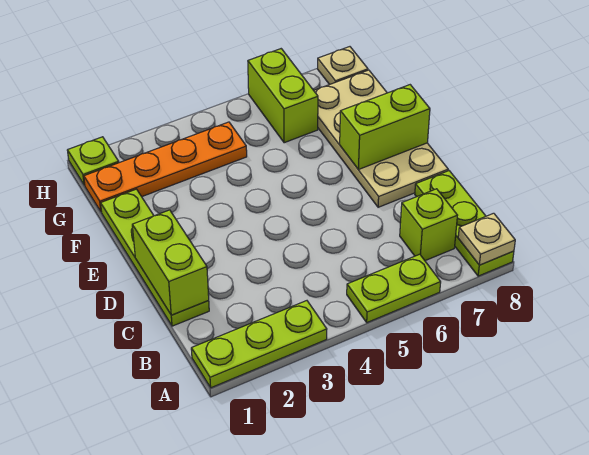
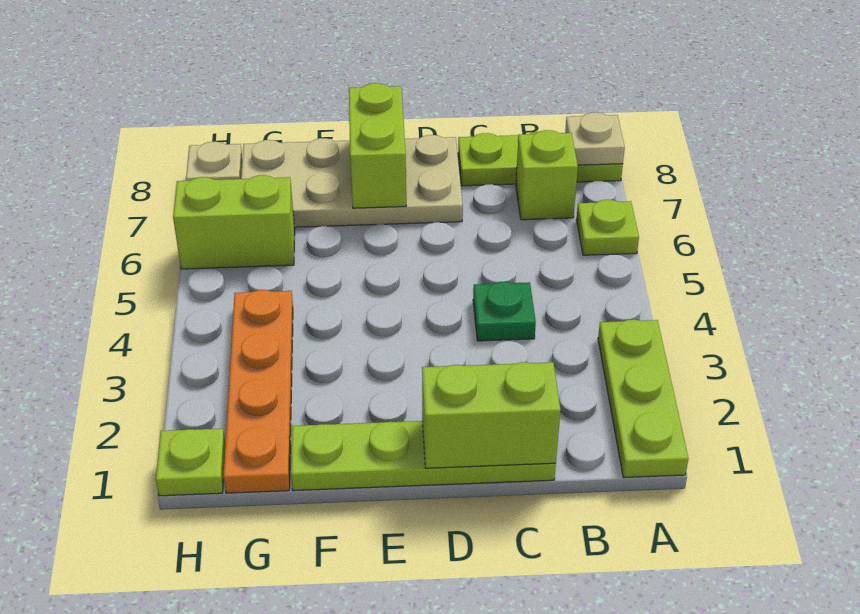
lime 1x2 plate [347,254,441,323] -> lime 1x1 plate [576,200,639,255]
none -> green 1x1 plate [473,281,536,341]

